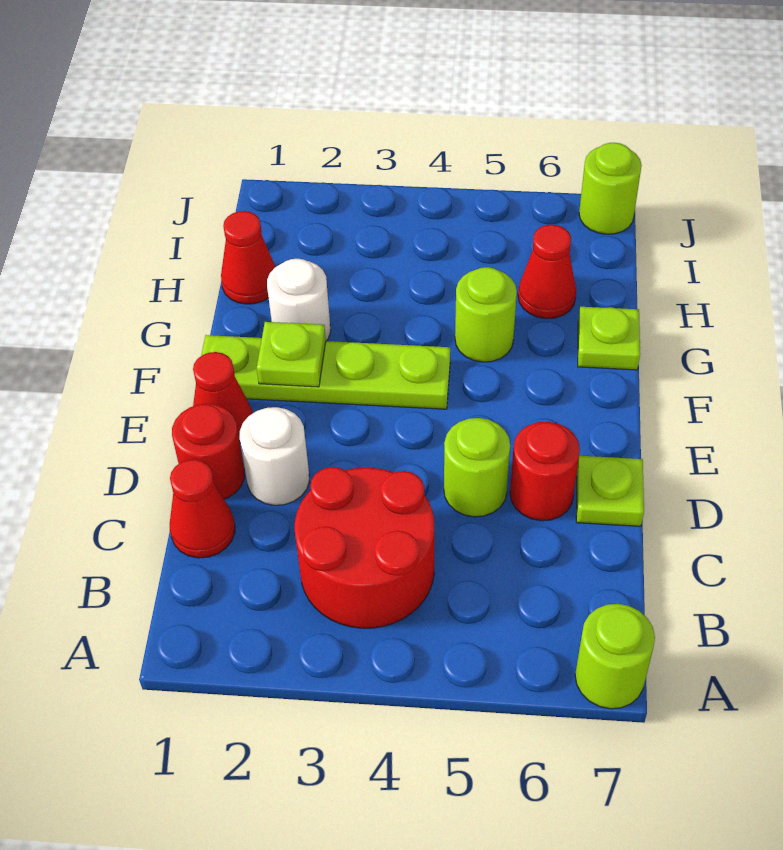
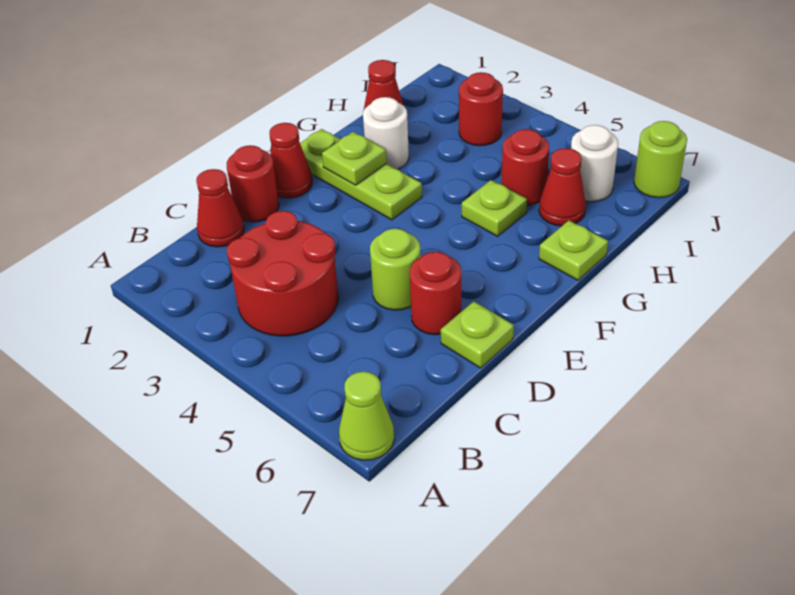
lime 1x1 round brick [575,604,655,709] -> lime 1x1 cone [339,372,394,460]
white 1x1 round brick [240,407,309,505] -> white 1x1 round brick moved to [571,125,618,202]
lime 1x4 plate [201,335,451,409] -> lime 1x3 plate [300,129,422,220]
lime 1x1 round brick [455,267,517,362] -> lime 1x1 plate [462,180,527,236]
none -> red 1x1 round brick [501,129,549,205]
none -> red 1x1 round brick [459,72,503,146]

